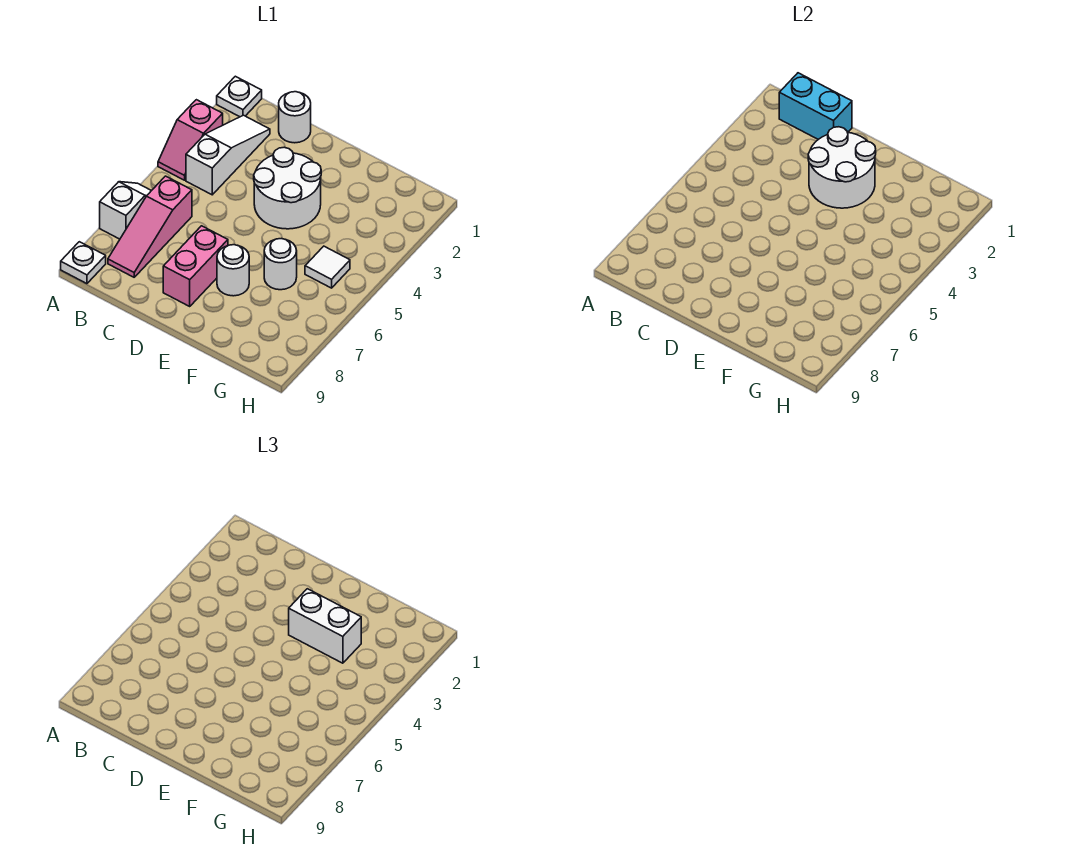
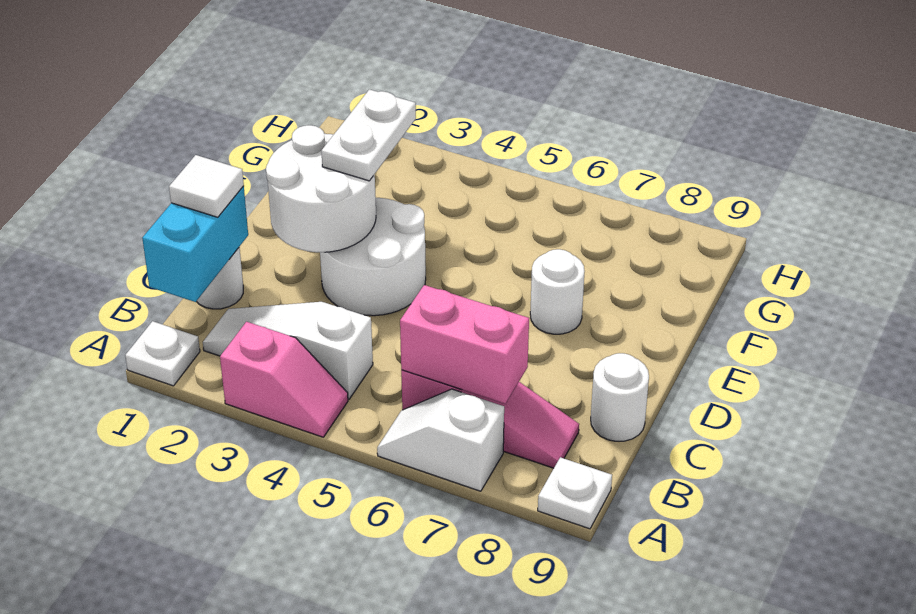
pink 1x2 brick [163,226,228,306] -> pink 1x2 brick moved to [400,285,529,404]
white 1x2 brick [289,589,361,663] -> white 1x2 plate [321,89,416,181]
white 1x1 round brick [264,239,297,290] -> white 1x1 round brick moved to [591,353,649,441]
white 1x1 tile [305,246,350,288] -> white 1x1 tile moved to [169,155,244,217]

